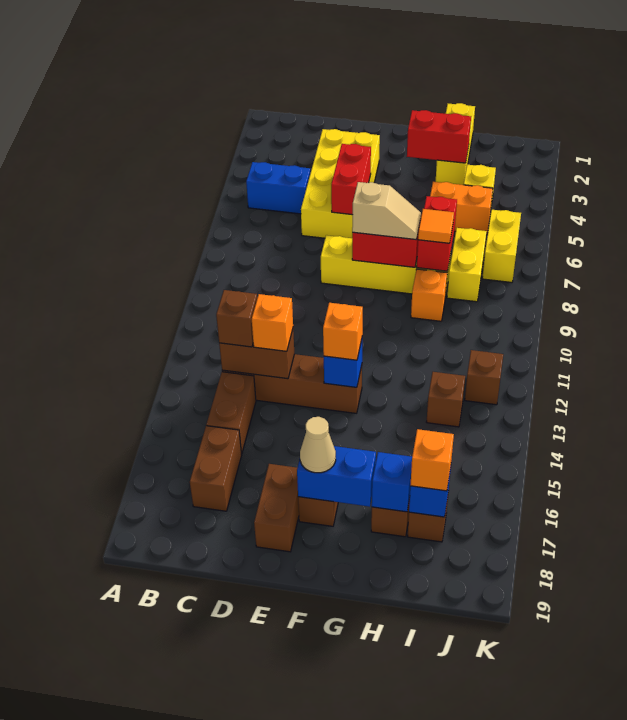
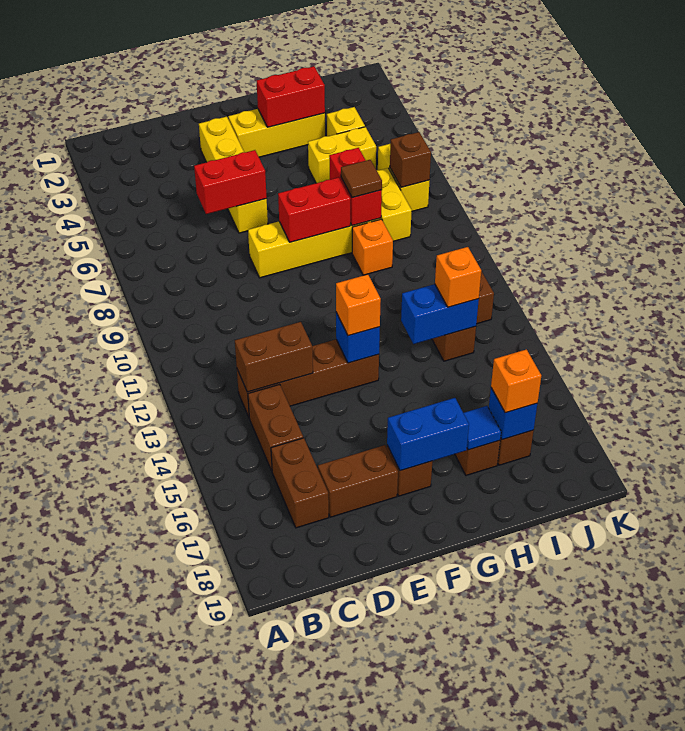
blue 1x2 brick [246,162,310,214] -> blue 1x2 brick moved to [401,284,479,344]
brown 1x1 brick [216,290,257,347] -> brown 1x1 brick moved to [390,132,431,187]
yellow 2x4 brick [301,129,380,238] -> yellow 1x4 brick [199,117,268,233]
orange 1x1 brick [252,294,293,351] -> orange 1x1 brick moved to [435,247,481,307]
red 1x2 brick [331,144,371,215] -> red 1x2 brick turned to [194,150,267,214]
brown 1x2 brick [254,464,299,552] -> brown 1x2 brick turned to [318,445,398,517]
tan 1x2 slope [352,182,421,240] -> none
tan 1x1 cone [300,417,336,473] -> none
yellow 1x3 brick [436,103,475,185] -> yellow 1x3 brick turned to [228,109,325,157]
orange 1x2 brick [430,182,493,235] -> yellow 1x2 brick [308,127,376,183]
orange 1x1 tile [418,209,454,243] -> brown 1x1 tile [341,160,382,198]
blue 1x1 brick [372,452,412,512] -> blue 1x1 tile [464,406,501,450]

